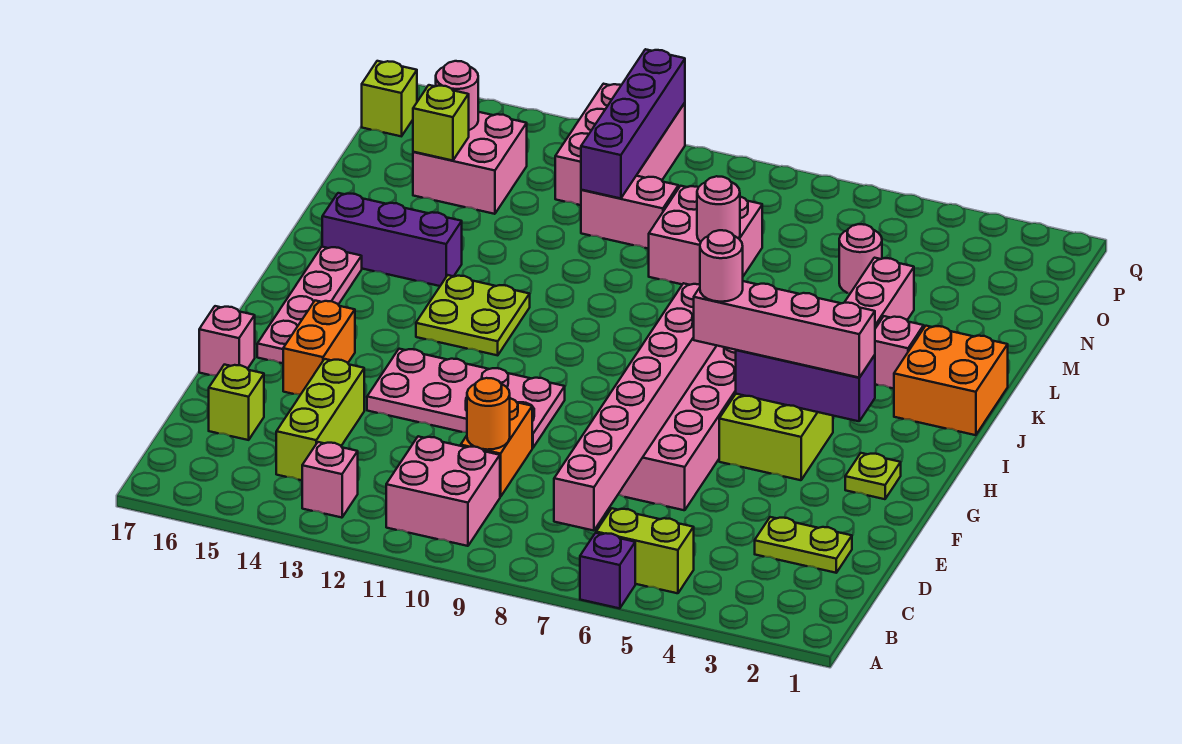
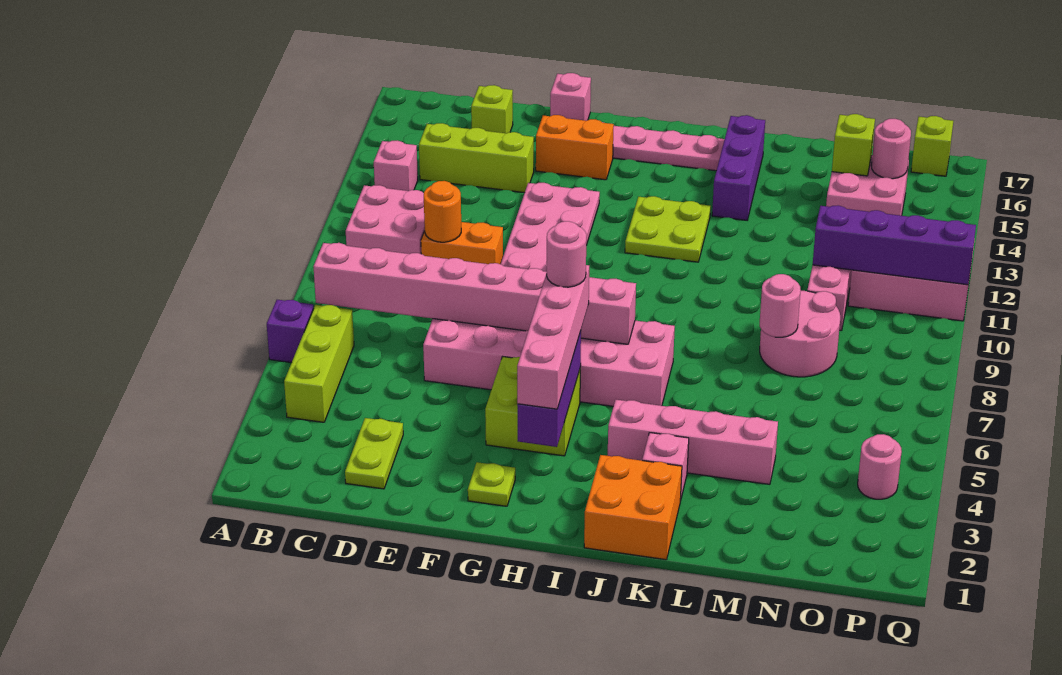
lime 1x2 brick [596,508,694,593] -> lime 1x3 brick [284,305,354,422]
pink 2x2 brick [649,186,762,285] -> pink 2x2 round brick [760,291,840,377]
pink 1x1 round brick [839,224,882,293] -> pink 1x1 round brick moved to [858,434,902,499]

